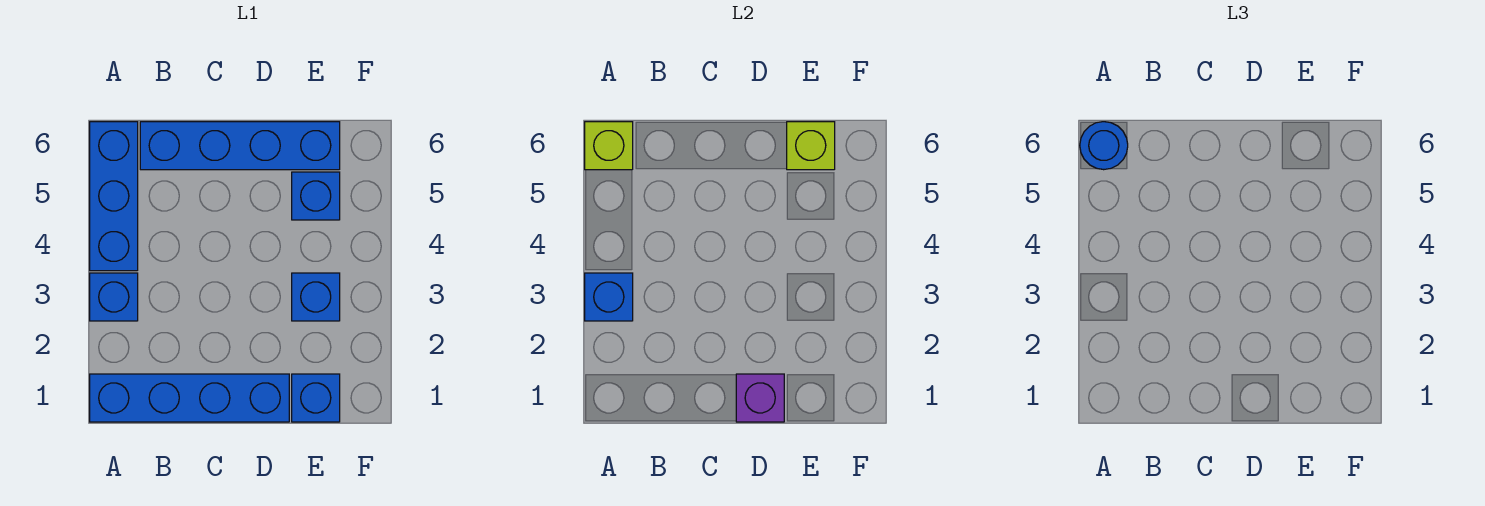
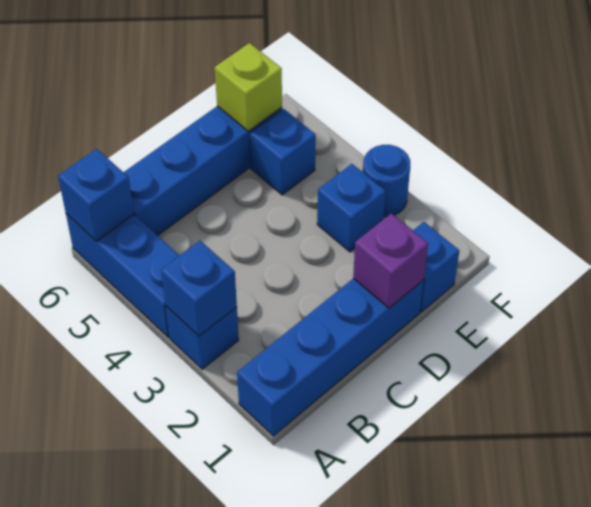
lime 1x1 brick [585,122,633,170] -> blue 1x1 brick [58,149,134,241]
blue 1x1 round brick [1080,122,1128,170] -> blue 1x1 round brick moved to [363,145,410,217]

